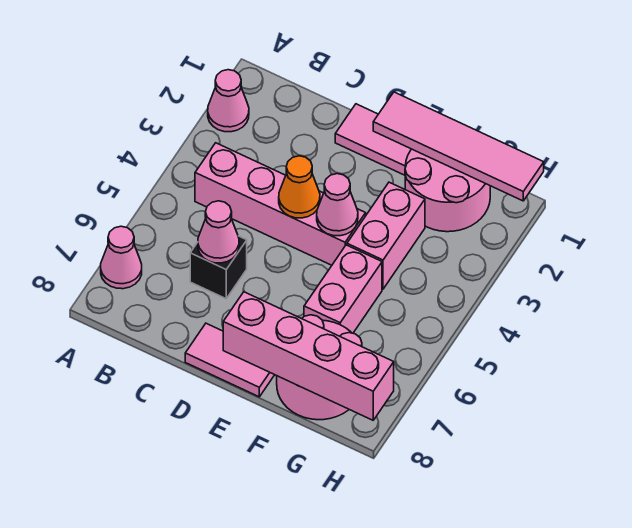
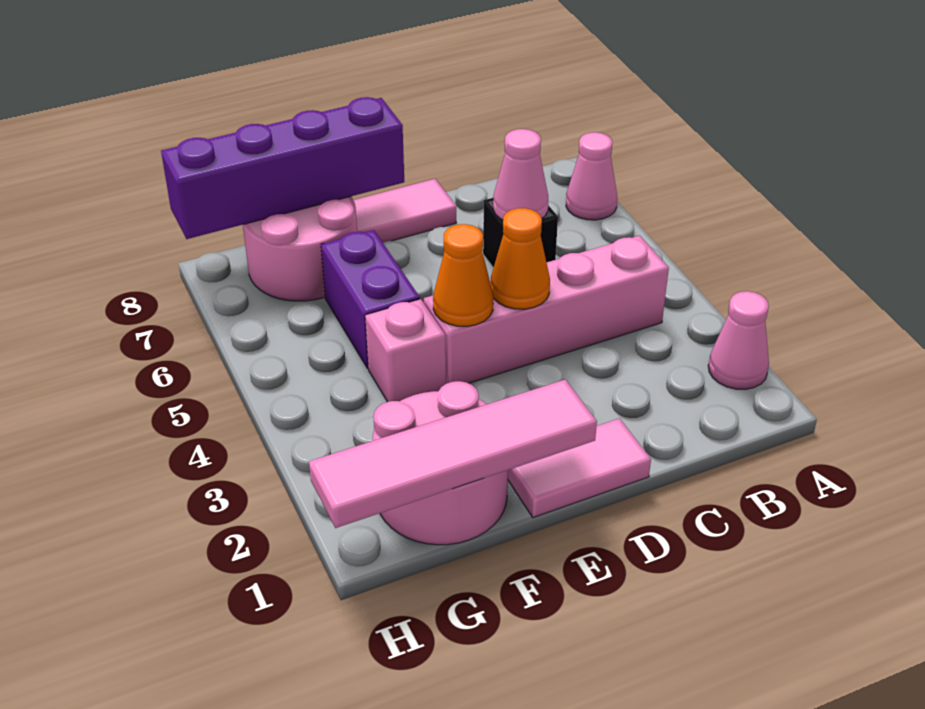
pink 1x1 cone [317,174,358,236] -> orange 1x1 cone [433,224,493,326]
pink 1x4 brick [223,292,394,420] -> purple 1x4 brick [161,97,404,239]
pink 1x2 brick [347,182,425,289] -> pink 1x1 brick [365,299,446,402]
pink 1x2 brick [304,245,382,333] -> purple 1x2 brick [321,230,420,369]

